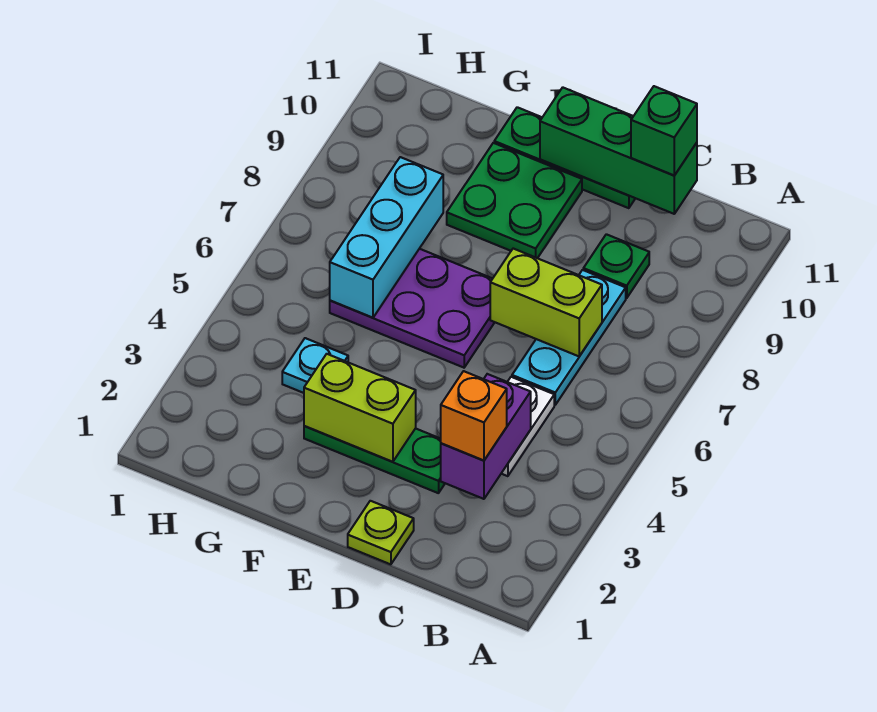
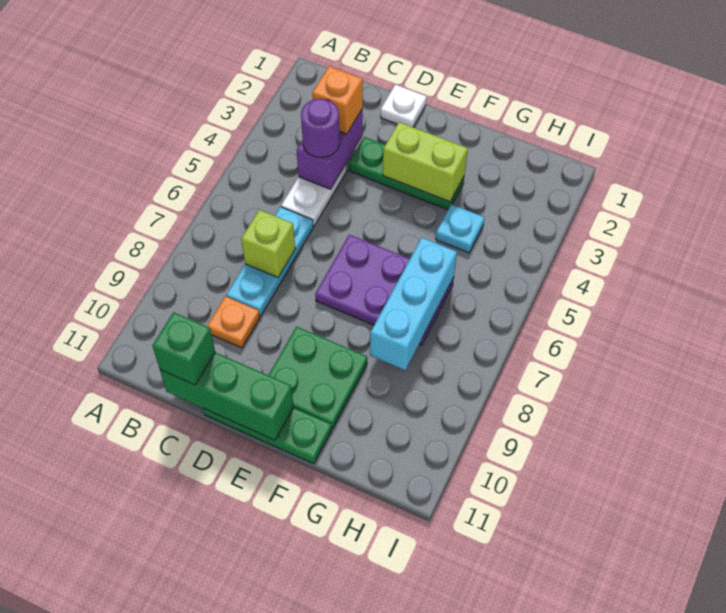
none -> purple 1x1 round brick [301,99,340,157]
lime 1x2 brick [490,249,602,356] -> lime 1x1 brick [241,210,295,277]
green 1x1 plate [583,234,649,298] -> orange 1x1 plate [207,296,260,348]
lime 1x1 plate [348,501,414,564] -> white 1x1 plate [380,85,427,127]

